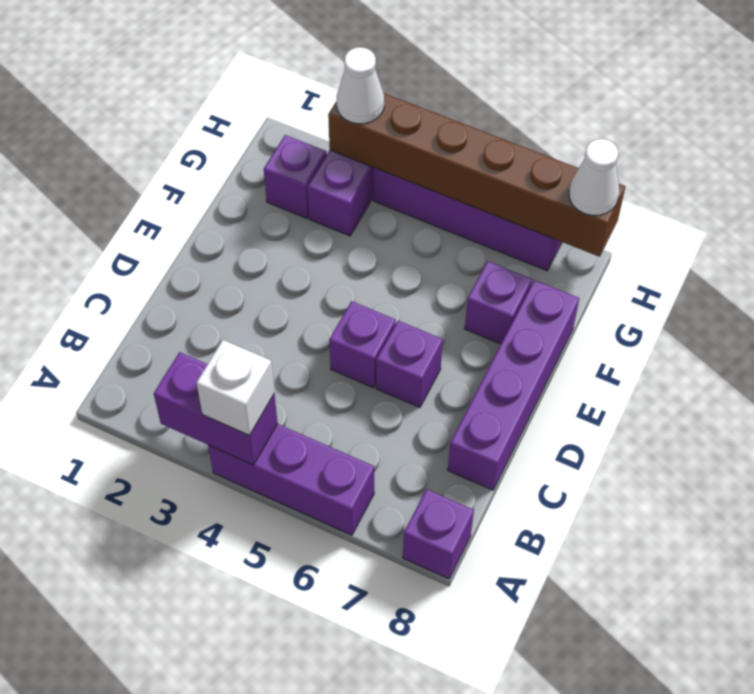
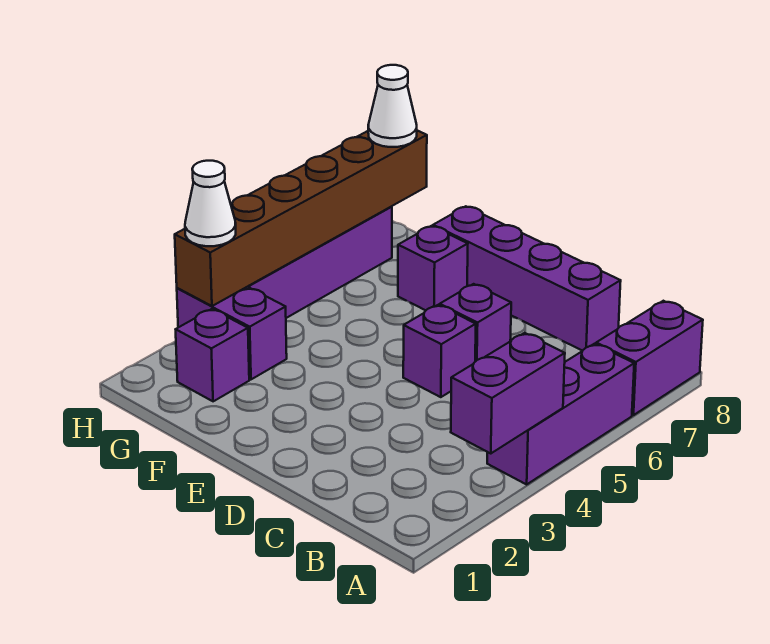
white 1x1 brick [197,340,274,435] -> none
purple 1x1 brick [403,489,474,579] -> purple 1x2 brick [596,301,703,415]

